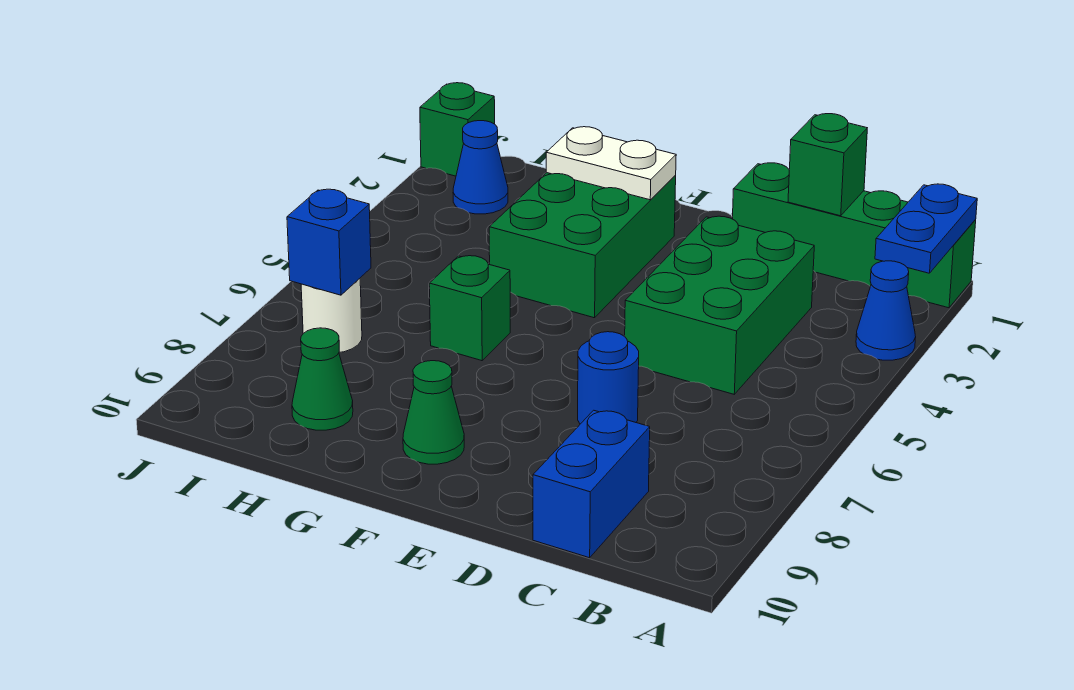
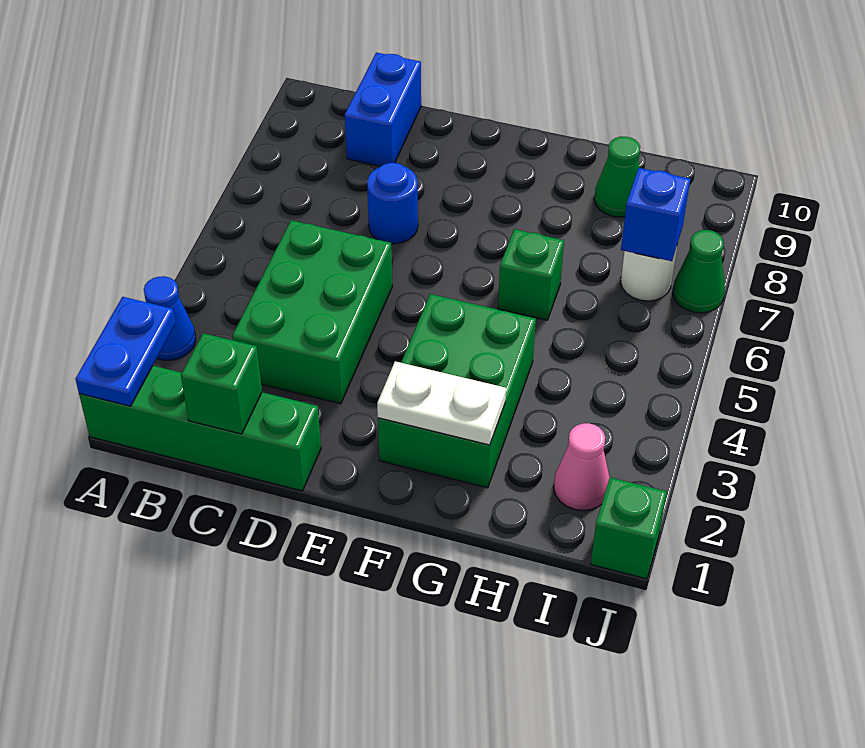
green 1x1 cone [403,361,464,464] -> green 1x1 cone moved to [673,230,725,313]
blue 1x1 cone [453,121,508,214] -> pink 1x1 cone [554,423,610,511]

